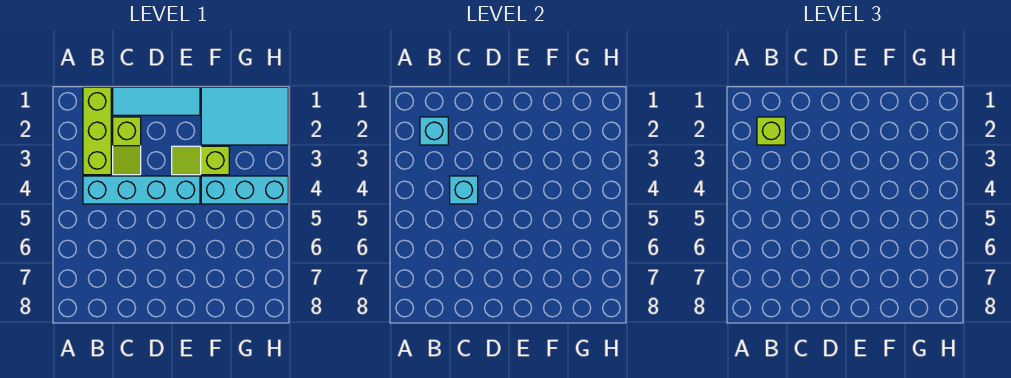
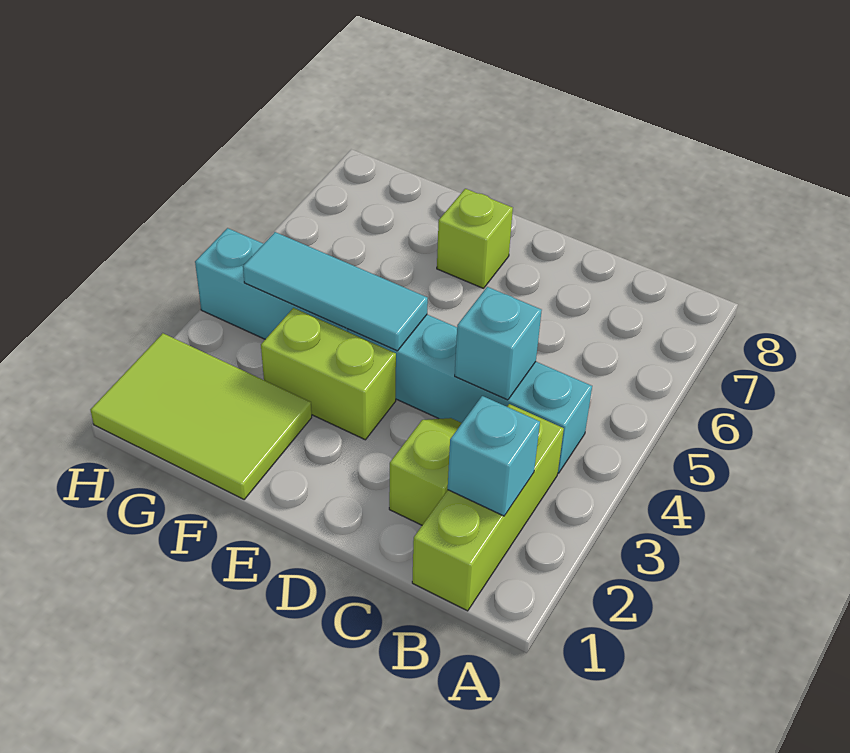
lime 1x1 brick [757,117,785,145] -> lime 1x1 brick moved to [437,189,513,288]
cyan 1x3 tile [113,87,200,115] -> cyan 1x3 tile moved to [243,232,428,351]
lime 1x2 slope [172,146,229,175] -> lime 1x2 brick [261,308,396,440]
cyan 2x3 tile [201,87,288,145] -> lime 2x3 tile [91,333,312,499]

